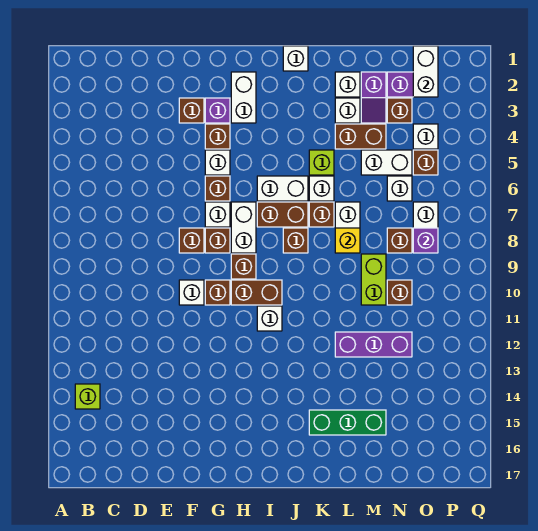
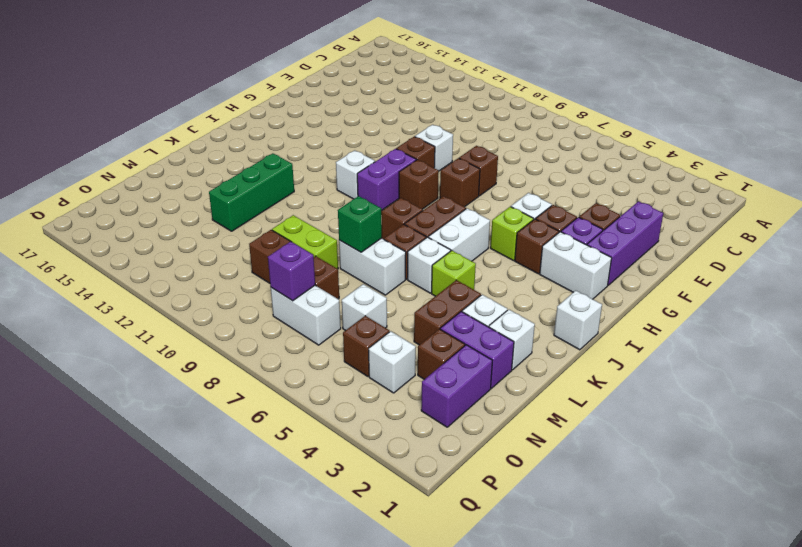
lime 1x1 brick [75,384,100,409] -> lime 1x1 brick moved to [490,207,534,261]
brown 1x1 brick [205,176,230,201] -> brown 1x1 brick moved to [515,219,559,274]
white 1x1 brick [205,202,230,227] -> none
white 1x2 brick [231,202,256,253] -> none
brown 1x2 brick [231,280,282,305] -> purple 1x2 brick [357,149,416,211]
green 1x3 brick [309,410,386,435] -> green 1x3 brick moved to [209,153,294,231]
yellow 1x1 brick [335,228,360,253] -> green 1x1 brick [338,196,382,252]
purple 1x3 brick [335,332,412,357] -> purple 1x3 brick moved to [587,201,663,285]
purple 1x2 slope [361,72,386,123] -> purple 1x2 brick [440,312,514,388]
white 1x2 brick [361,150,412,175] -> none
white 1x2 brick [413,46,438,97] -> none

